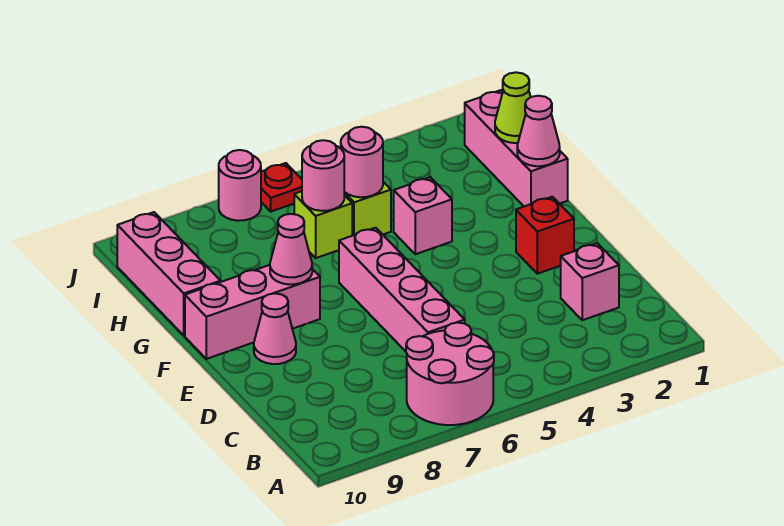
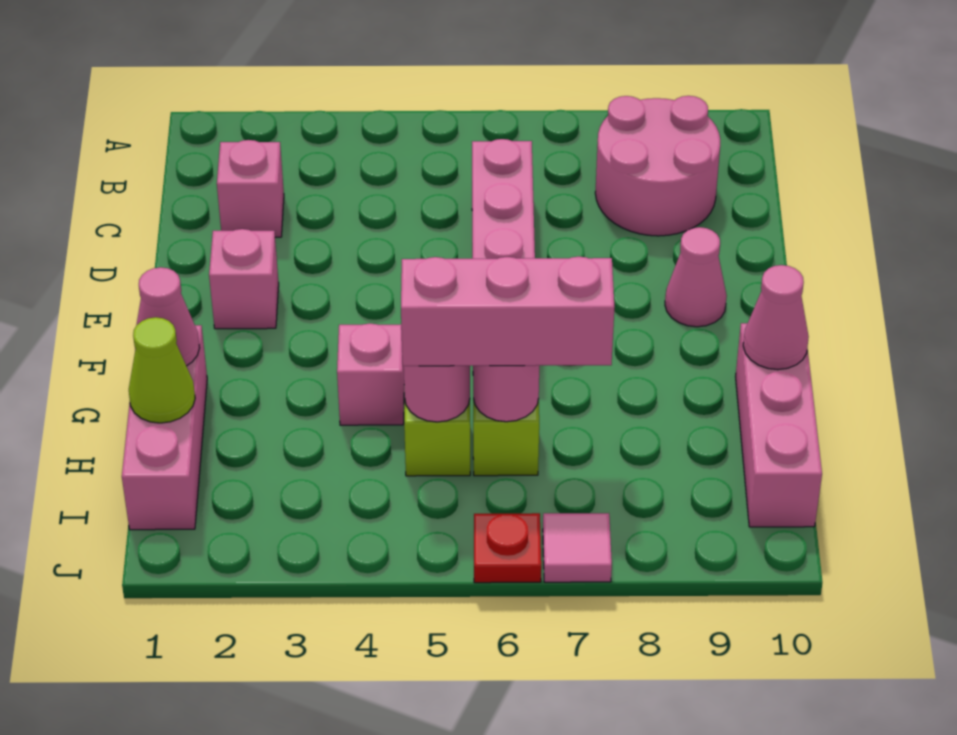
pink 2x2 round brick [406,323,494,425] -> pink 2x2 round brick moved to [595,96,720,236]
red 1x1 brick [516,197,574,274] -> pink 1x1 brick [209,229,279,329]
pink 1x3 brick [185,265,320,359] -> pink 1x3 brick moved to [401,257,615,366]
pink 1x1 cone [270,214,312,284] -> pink 1x1 cone moved to [743,265,809,370]
pink 1x1 round brick [219,150,261,221] -> pink 1x1 tile [543,513,612,582]

